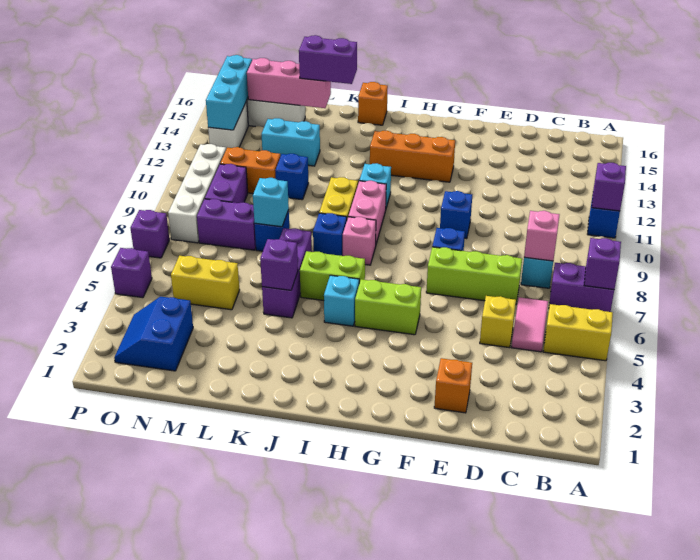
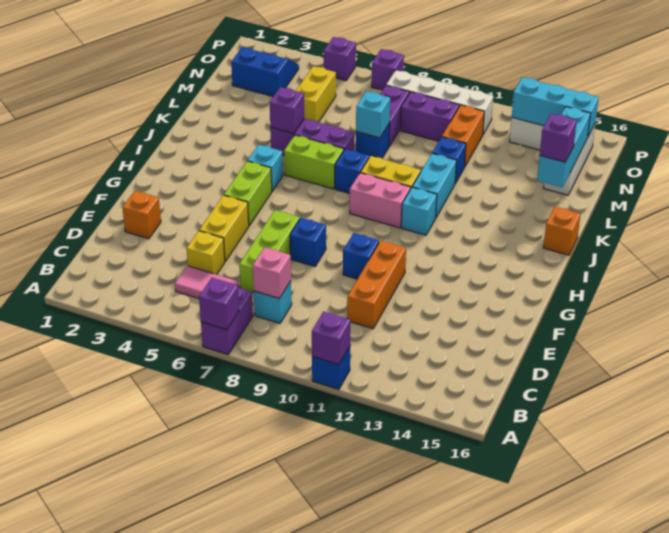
yellow 1x2 brick [543,304,613,361] -> yellow 1x2 brick moved to [199,195,249,261]
orange 1x3 brick [370,131,455,182] -> orange 1x3 brick moved to [347,241,406,329]
lime 1x2 brick [300,251,365,300] -> lime 1x2 brick turned to [284,135,344,189]
pink 1x1 brick [343,217,376,265] -> none
purple 1x2 brick [299,35,357,84] -> purple 1x1 brick [540,114,577,162]
cyan 1x2 brick [261,118,320,166] -> cyan 1x2 brick moved to [412,153,456,217]
pink 1x3 brick [247,58,331,108] -> cyan 1x3 brick [537,107,591,187]

